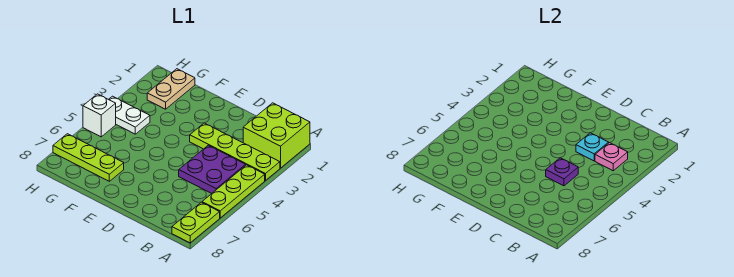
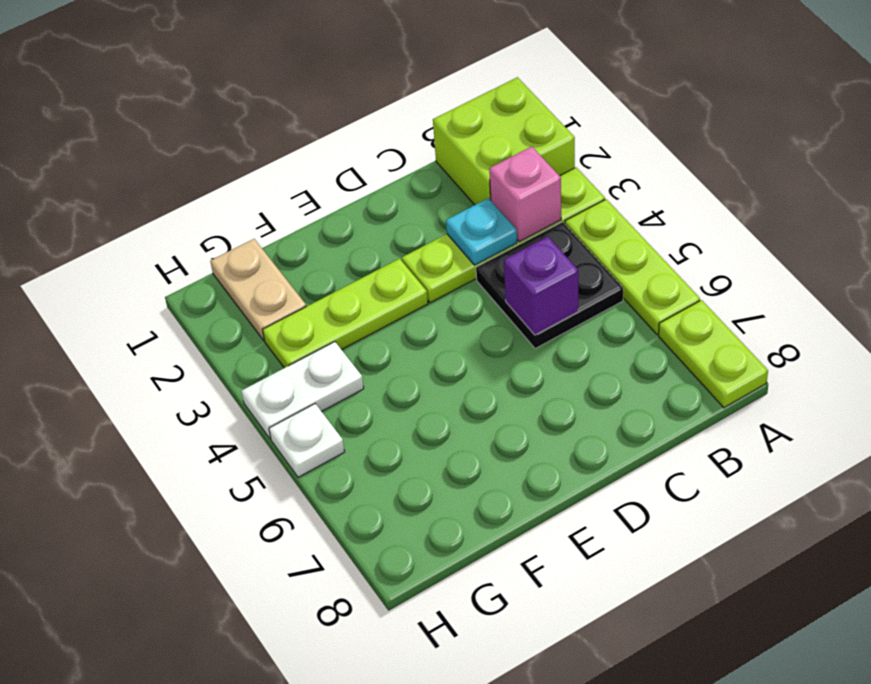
pink 1x1 plate [595,143,628,171] -> pink 1x1 brick [489,147,561,242]
purple 2x2 plate [179,145,246,193] -> black 2x2 plate [476,222,623,349]
purple 1x1 plate [546,158,578,186] -> purple 1x1 brick [504,237,578,335]
lime 1x3 plate [53,134,124,181] -> lime 1x3 plate moved to [263,259,428,368]
white 1x1 brick [83,94,116,137] -> white 1x1 plate [269,404,345,477]

